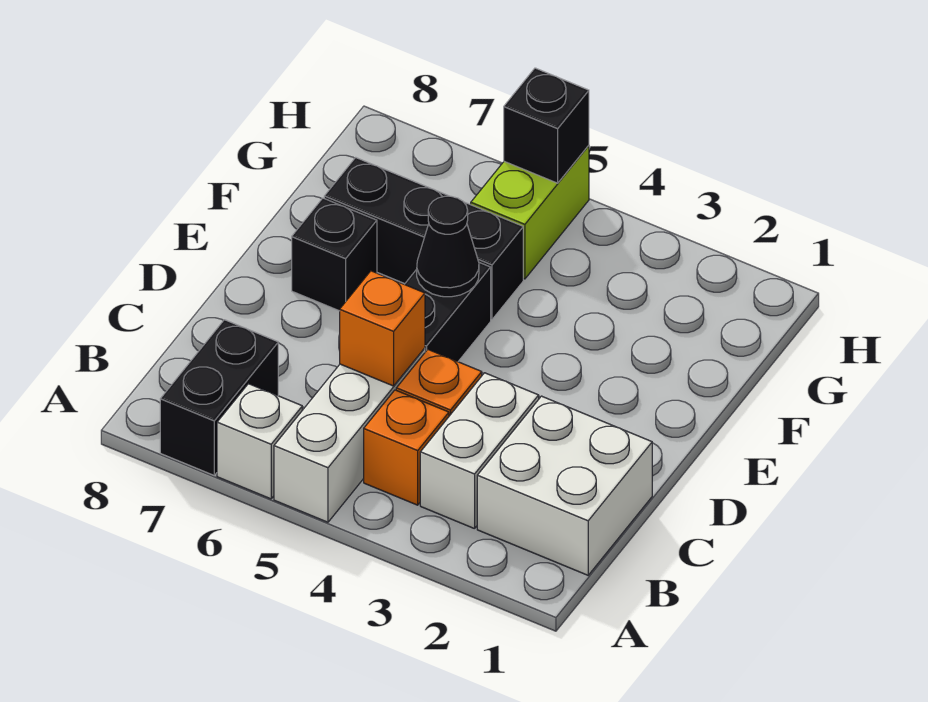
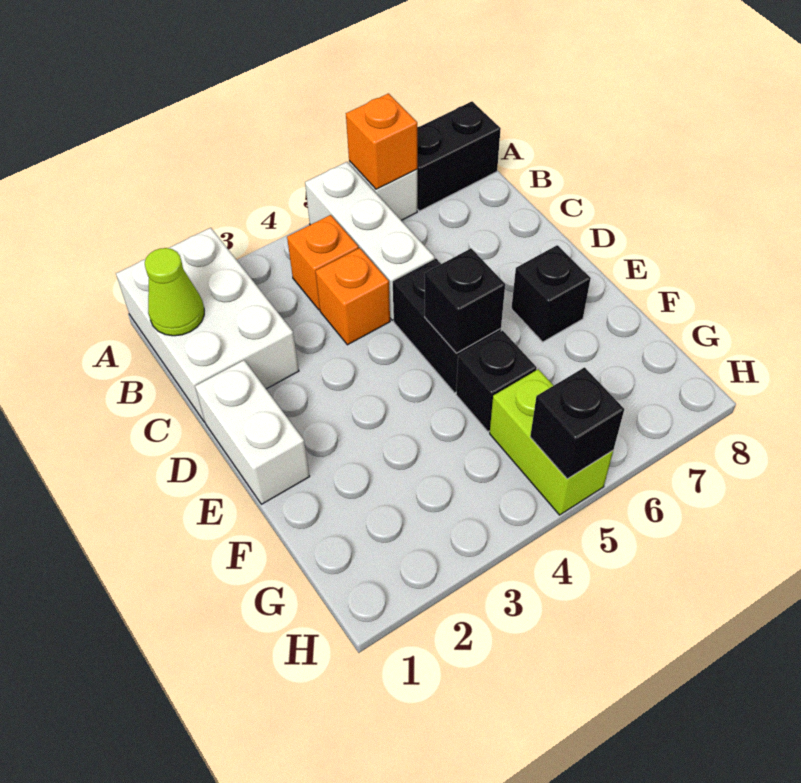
black 1x2 brick [160,320,278,475] -> black 1x2 brick turned to [417,102,501,211]
white 2x2 brick [477,396,652,575] -> white 2x3 brick [116,228,299,422]
none -> lime 1x1 cone [145,248,204,336]
white 1x2 brick [420,373,539,529] -> white 1x2 brick moved to [195,360,310,504]
orange 1x1 brick [340,271,425,386] -> orange 1x1 brick moved to [346,94,417,189]
black 1x1 cone [417,196,479,297] -> black 1x1 brick [425,249,505,353]
black 1x3 brick [324,158,523,319] -> black 1x1 brick [456,331,537,432]

